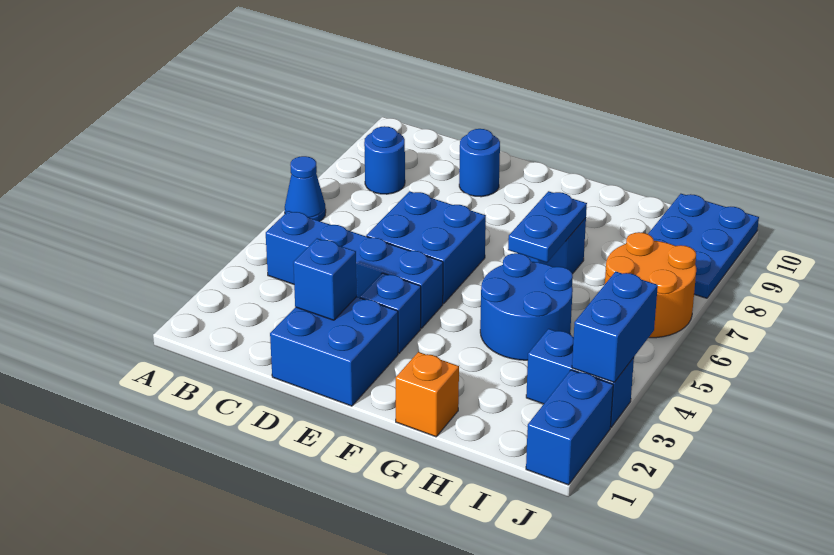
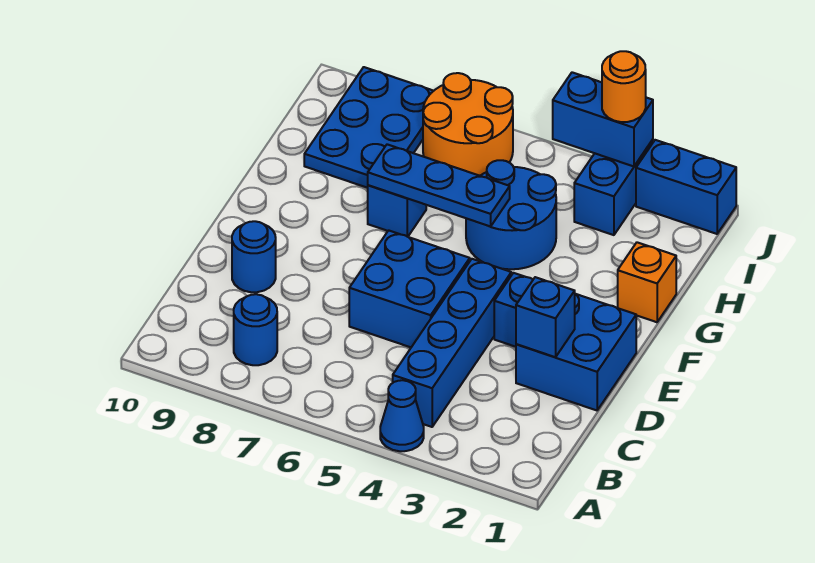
blue 1x1 cone [285,156,326,221] -> blue 1x1 cone moved to [380,380,424,451]
blue 1x2 plate [508,191,587,262] -> blue 1x3 plate [368,144,510,226]
blue 2x3 plate [648,194,759,298] -> blue 2x3 plate turned to [304,67,433,188]
none -> orange 1x1 round brick [602,51,646,122]

